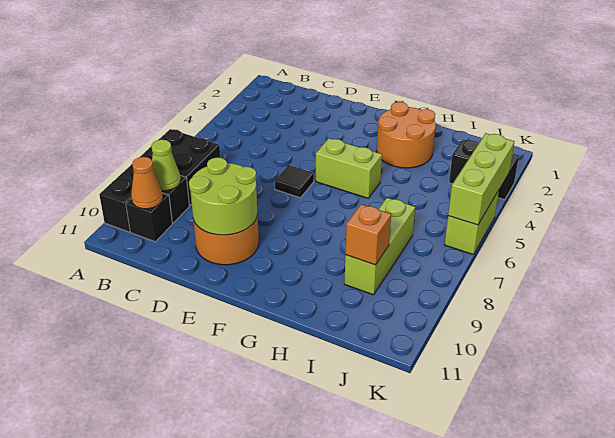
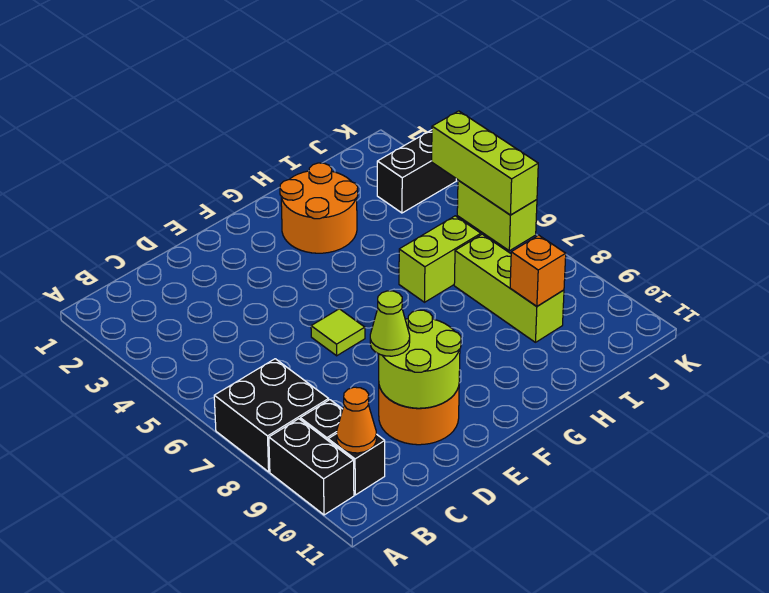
lime 1x1 cone [151,140,181,191] -> lime 1x1 cone moved to [370,291,410,356]
black 1x1 tile [275,165,314,198] -> lime 1x1 tile [311,309,365,356]
lime 1x2 brick [316,138,382,198] -> lime 1x2 brick moved to [399,216,481,302]

